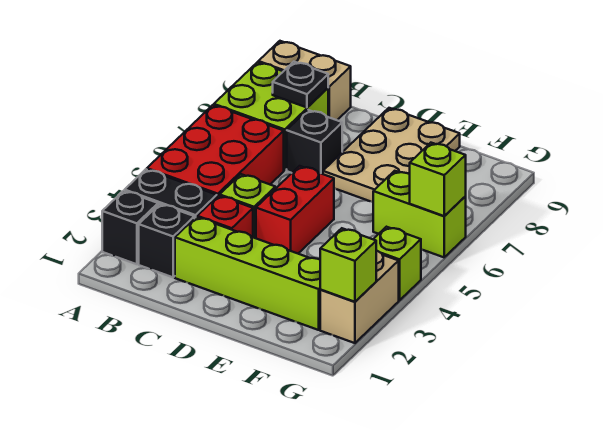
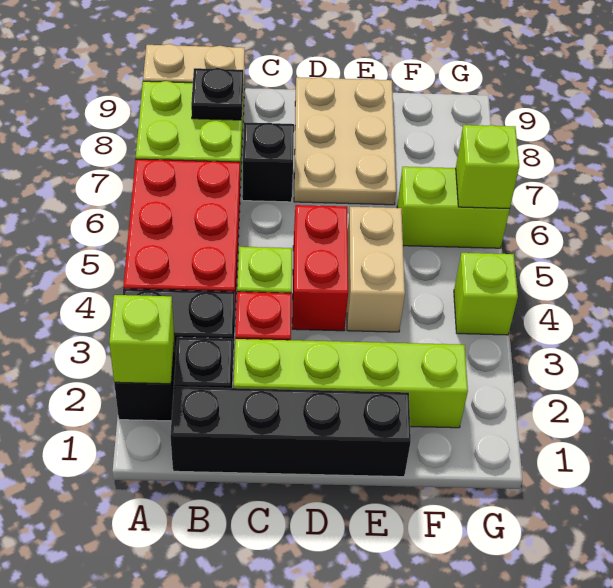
none -> black 1x4 brick [170,387,411,477]
tan 1x2 brick [320,251,399,343] -> tan 1x2 brick moved to [347,207,405,332]
lime 1x1 brick [320,228,376,302] -> lime 1x1 brick moved to [109,295,174,384]

